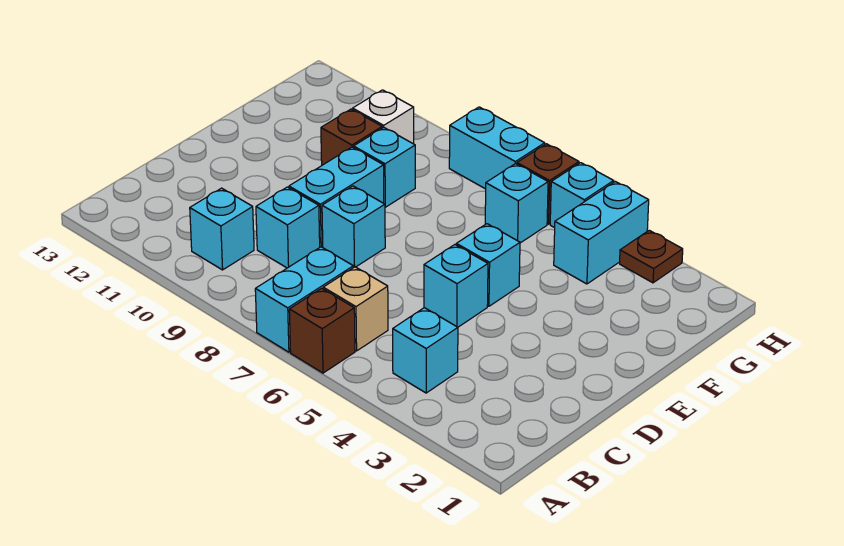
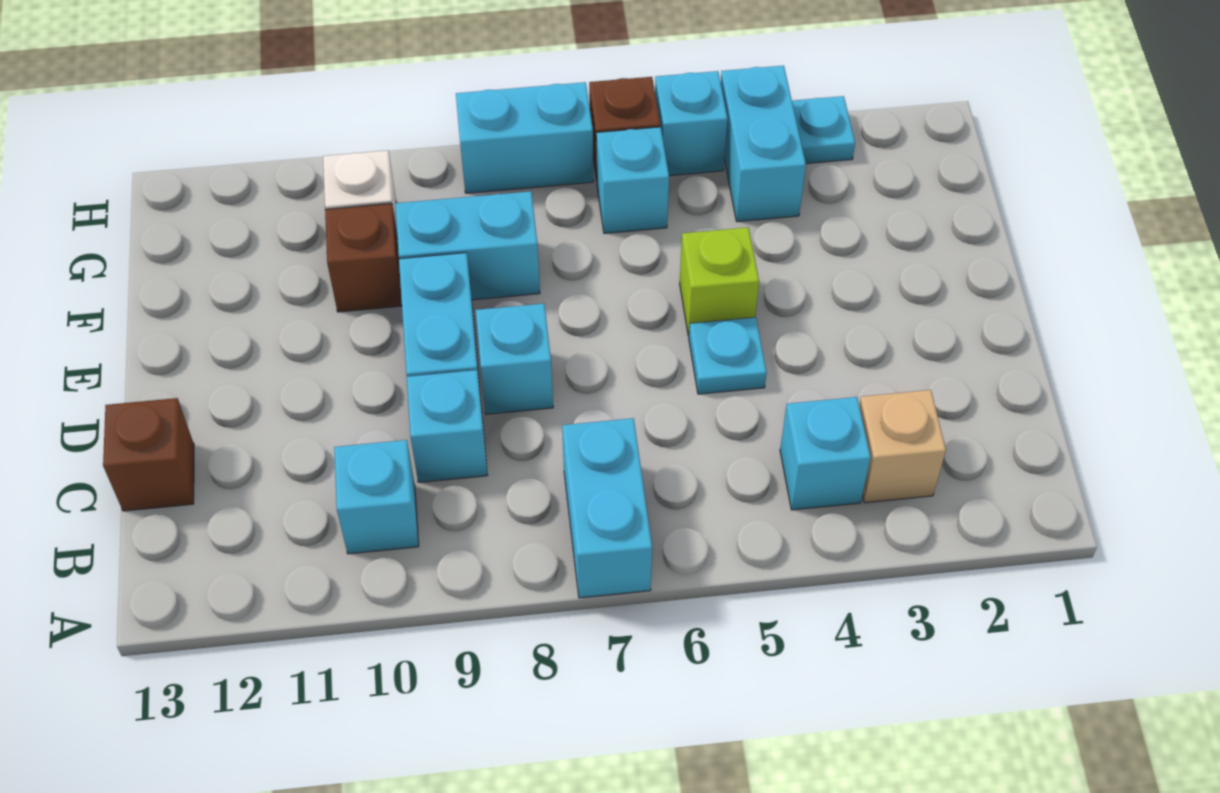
brown 1x1 brick [289,288,355,373] -> brown 1x1 brick moved to [103,398,194,511]
tan 1x1 brick [323,267,388,351] -> tan 1x1 brick moved to [859,390,946,503]
cyan 1x1 brick [424,245,488,327] -> cyan 1x1 plate [689,317,767,394]
cyan 1x1 brick [456,224,520,306] -> lime 1x1 brick [680,227,759,336]
cyan 1x1 brick [354,127,415,207] -> cyan 1x2 brick [395,191,540,300]
brown 1x1 plate [620,230,683,283] -> cyan 1x1 plate [792,96,855,164]

